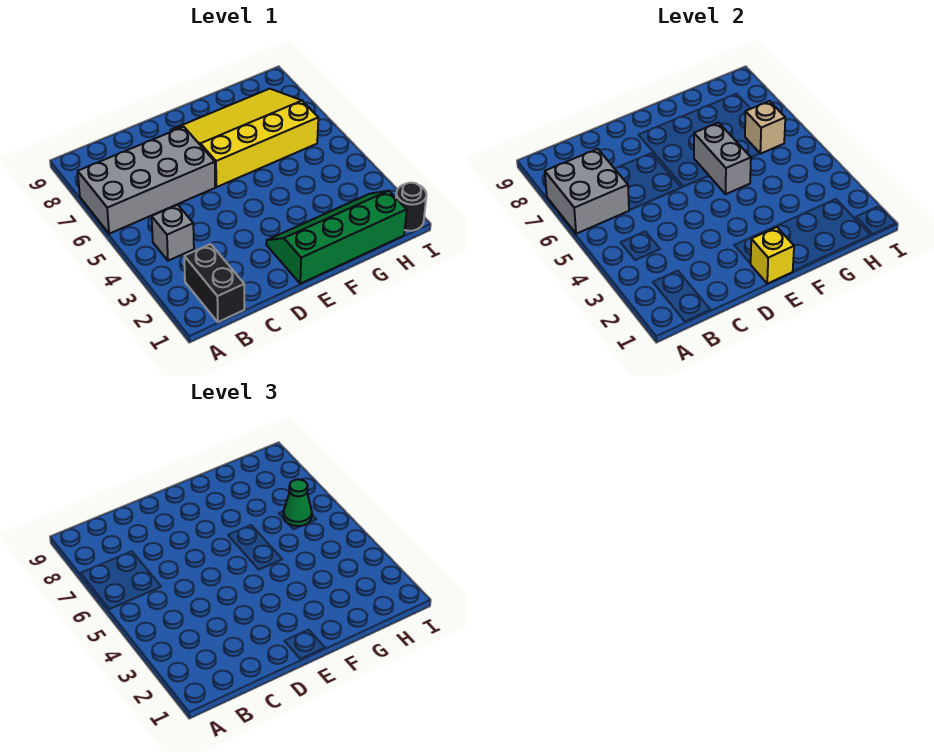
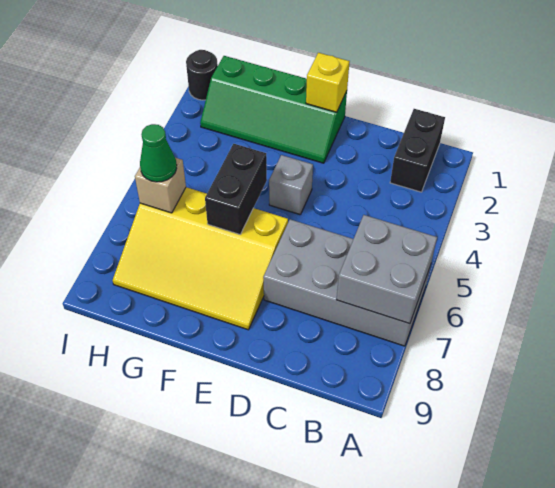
grey 1x1 brick [152,205,194,261] -> grey 1x1 brick moved to [269,155,313,215]
grey 1x2 brick [694,123,751,194] -> black 1x2 brick [205,144,267,234]

